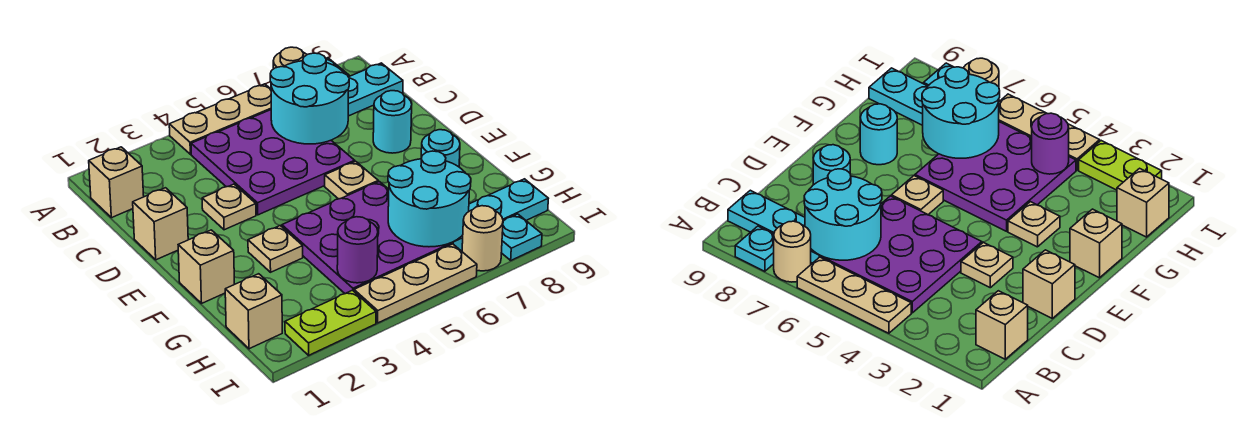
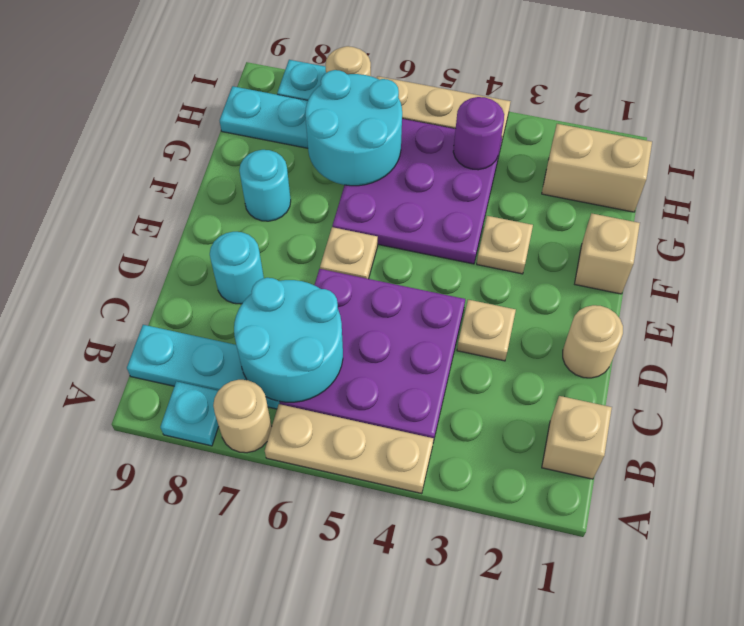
tan 1x1 brick [133,188,188,260] -> tan 1x1 round brick [563,305,623,378]
tan 1x1 brick [225,274,282,349] -> tan 1x2 brick [542,124,652,212]
lime 1x2 plate [285,290,376,355] -> none

